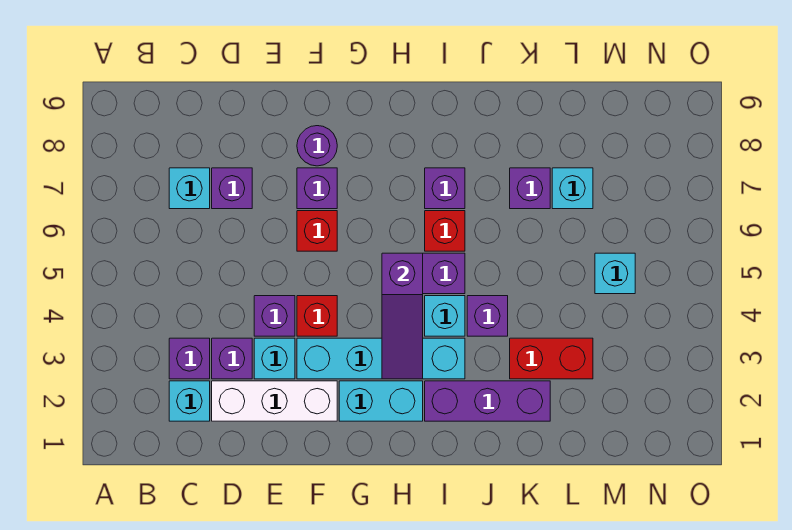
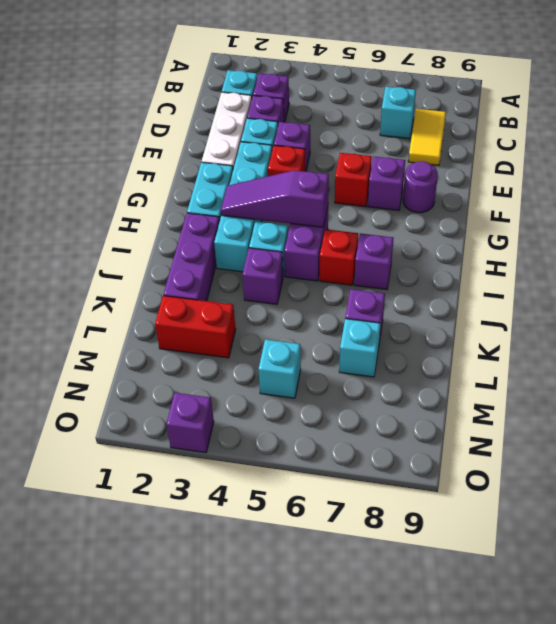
none -> yellow 1x2 tile [408,109,446,165]
purple 1x1 brick [212,168,252,209] -> purple 1x1 brick moved to [166,393,214,453]
red 1x2 brick [510,338,593,379] -> red 1x2 brick turned to [155,296,236,358]

